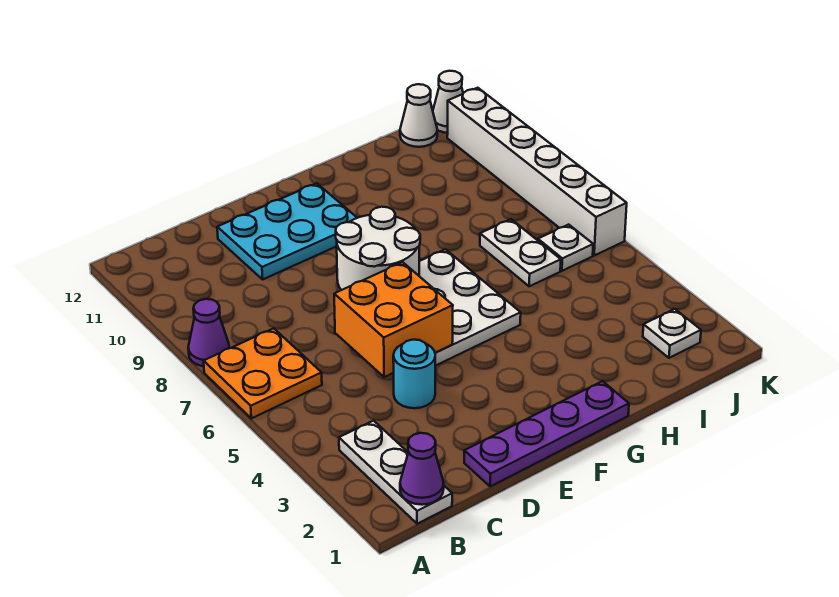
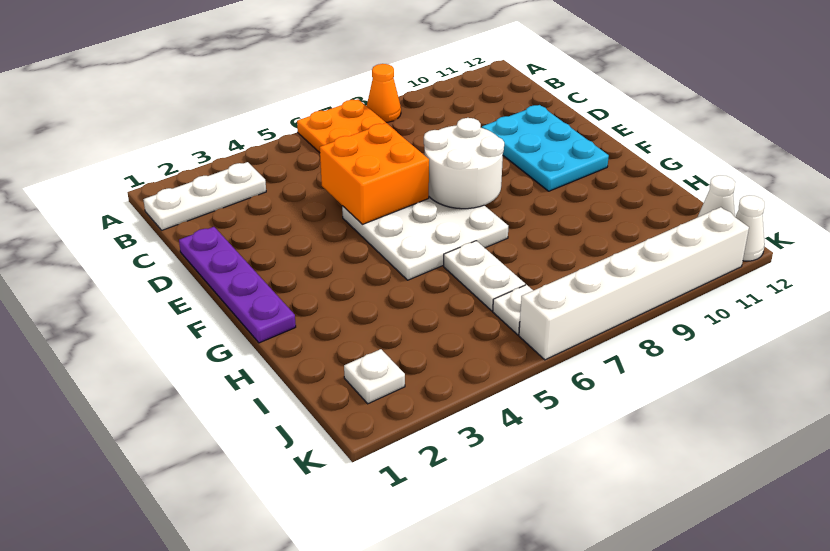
purple 1x1 cone [188,299,229,366] -> orange 1x1 cone [367,64,401,122]
purple 1x1 cone [400,433,444,505] -> none
cyan 1x1 round brick [393,340,435,408] -> none
white 1x2 plate [480,219,561,286] -> white 1x2 plate turned to [444,241,525,311]

